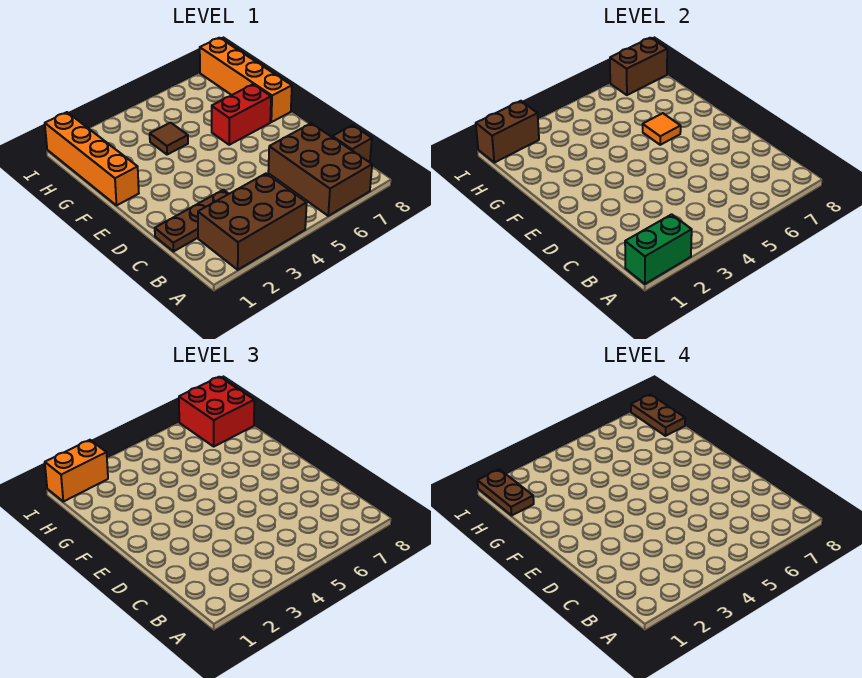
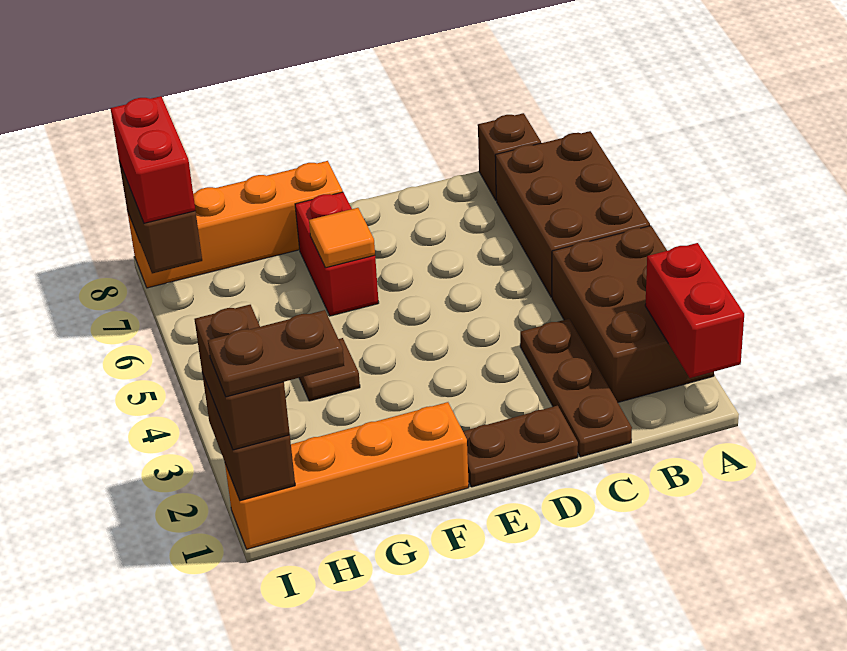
green 1x2 brick [625,214,692,284] -> red 1x2 brick [645,243,744,378]
brown 2x3 brick [268,123,372,216] -> brown 2x3 brick turned to [495,131,650,297]
red 2x2 brick [179,377,254,446] -> red 1x2 brick [110,96,196,223]
brown 1x2 plate [631,394,685,436] -> brown 1x2 plate moved to [463,406,578,487]
orange 1x2 brick [45,440,108,502] -> brown 1x2 brick [195,305,290,450]

